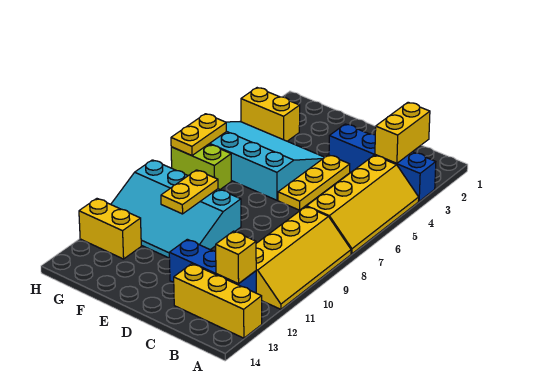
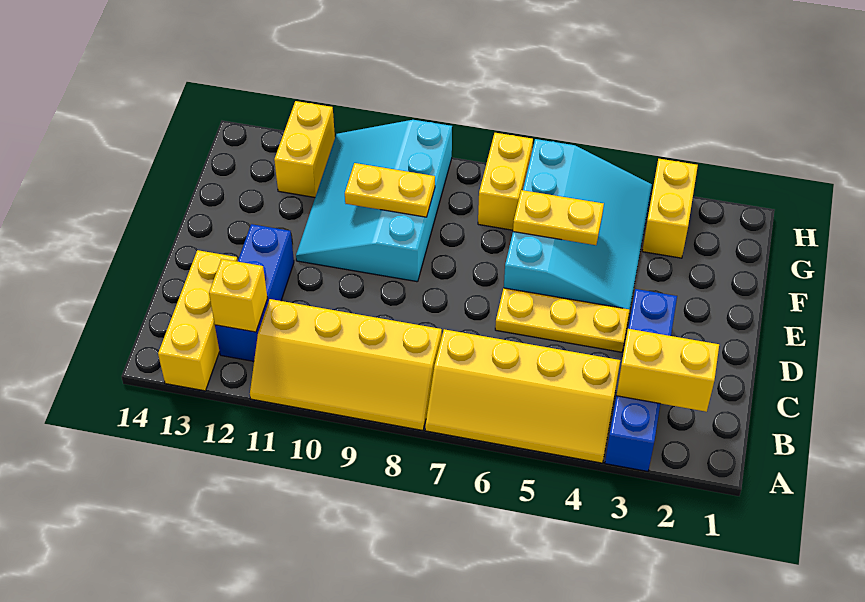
lime 1x2 brick [171,144,231,189] -> yellow 1x2 brick [478,133,533,230]
yellow 1x2 plate [171,114,226,156] -> yellow 1x2 plate moved to [513,190,604,245]

